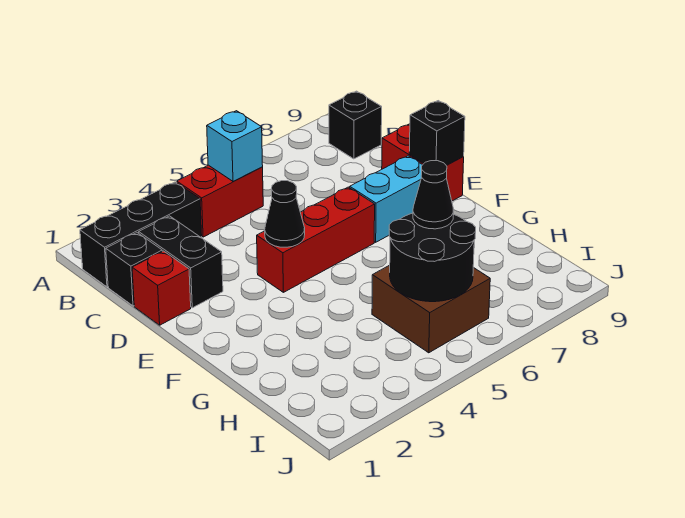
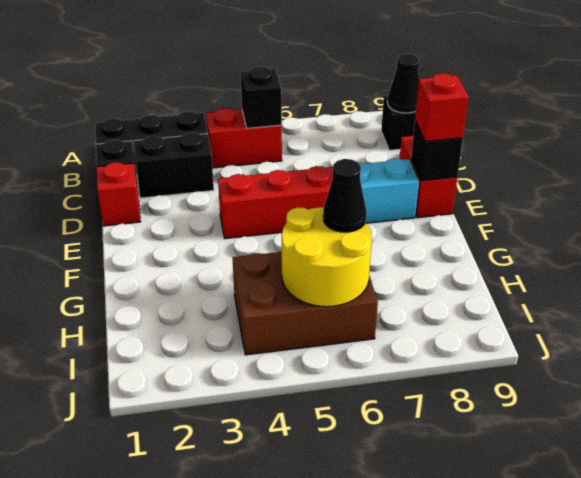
cyan 1x1 brick [207,111,263,182] -> black 1x1 brick [241,66,282,128]
black 1x2 brick [139,216,223,308] -> black 1x2 brick turned to [134,132,214,198]
black 1x1 cone [265,181,305,247] -> black 1x1 cone moved to [387,54,420,113]
none -> red 1x1 brick [415,73,469,142]
brown 2x2 brick [372,265,490,353] -> brown 2x3 brick [233,252,378,355]
black 2x2 round brick [389,213,476,302] -> yellow 2x2 round brick [282,207,372,307]

